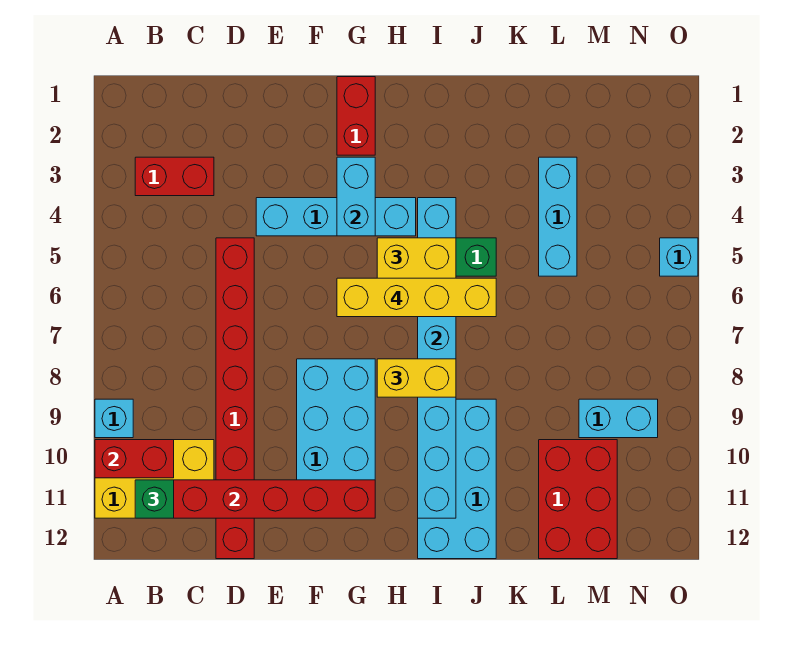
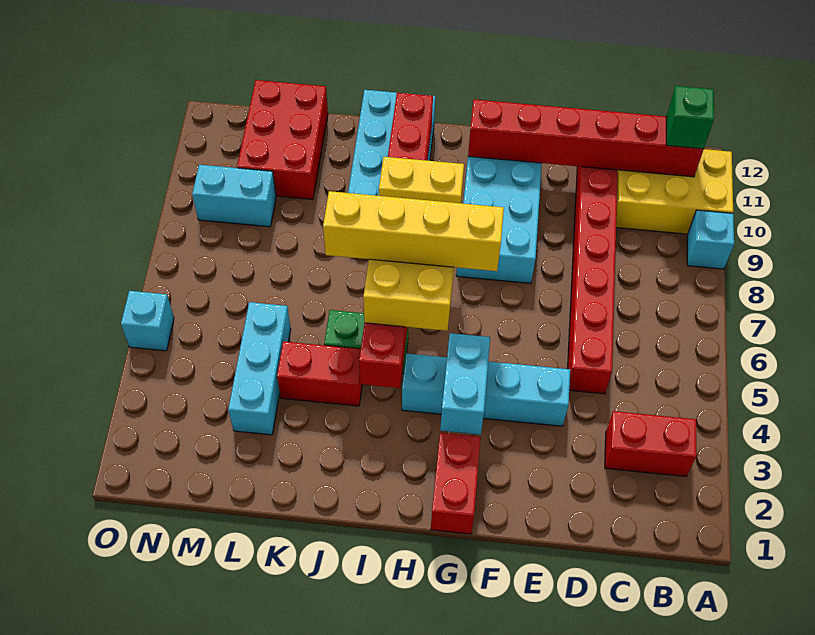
red 1x2 brick [95,440,174,478] -> red 1x2 brick moved to [277,341,362,406]
cyan 1x8 brick [418,198,456,518] -> red 1x8 brick [359,93,433,388]

